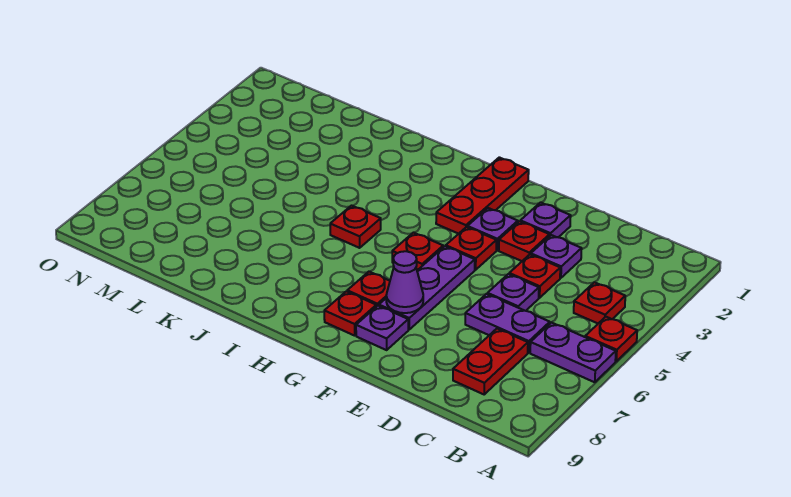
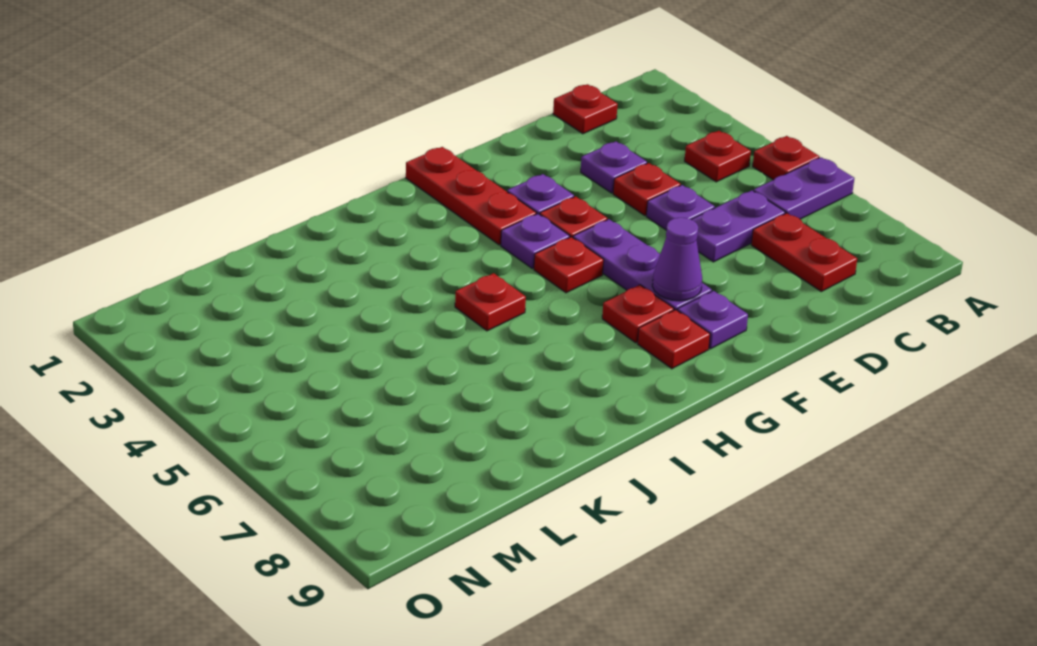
purple 1x1 plate [520,202,571,237] -> purple 1x1 plate moved to [501,214,570,269]
red 1x1 plate [499,221,550,261] -> red 1x1 plate moved to [553,84,618,134]

